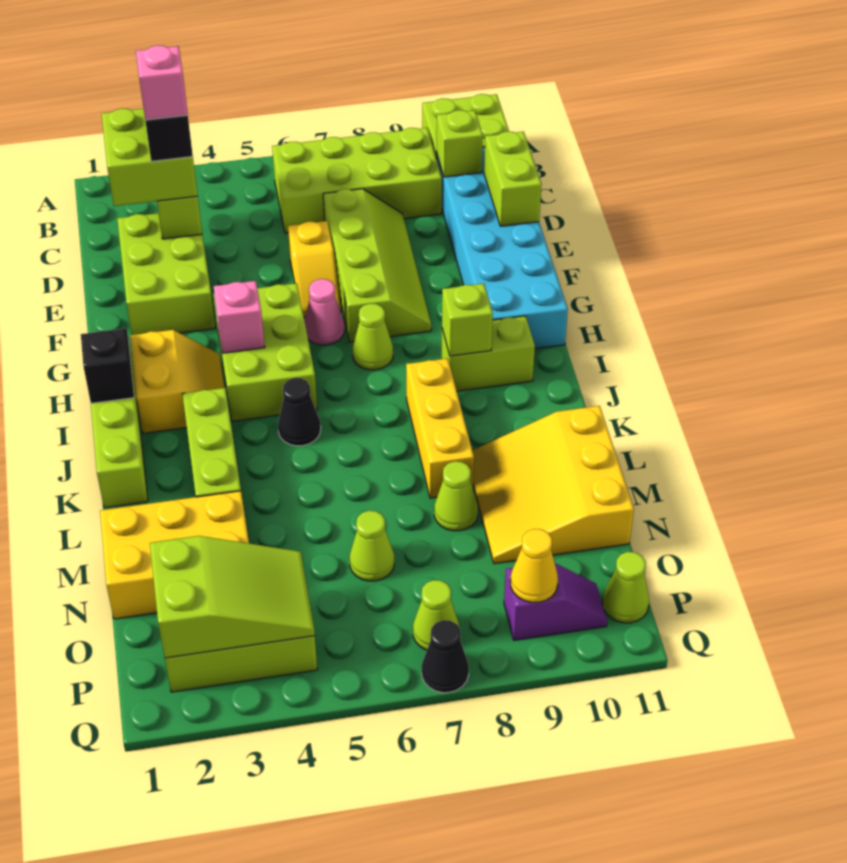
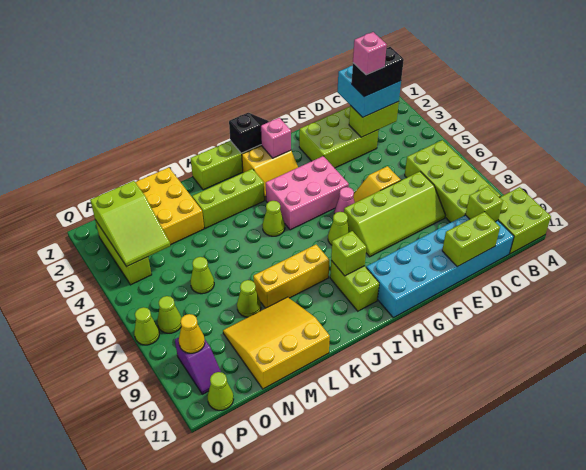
lime 2x2 brick [102,108,198,206] -> cyan 2x2 brick [337,66,401,117]
lime 2x3 brick [213,283,317,422] -> pink 2x3 brick [266,156,349,230]
pink 1x1 brick [214,281,265,353] -> pink 1x1 brick moved to [261,118,291,158]
black 1x1 cone [278,378,321,446] -> lime 1x1 cone [262,201,285,236]
black 1x1 cone [422,620,469,693] -> lime 1x1 cone [134,307,159,345]

